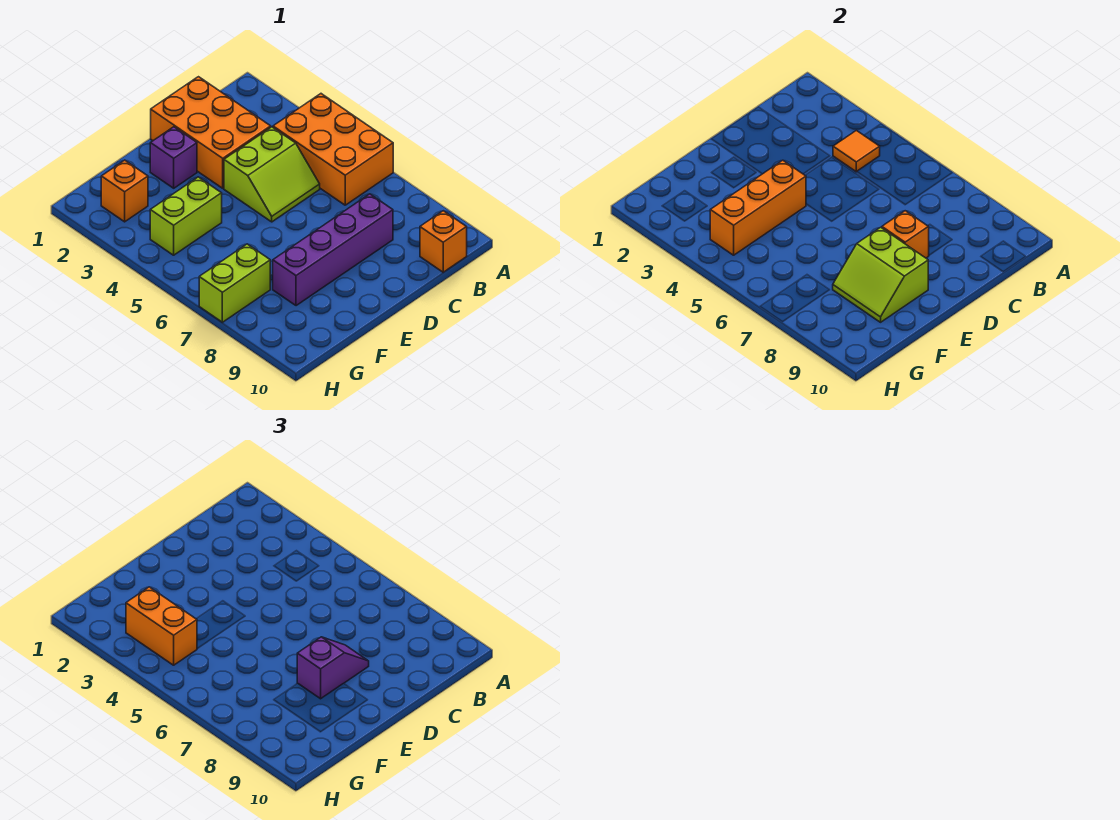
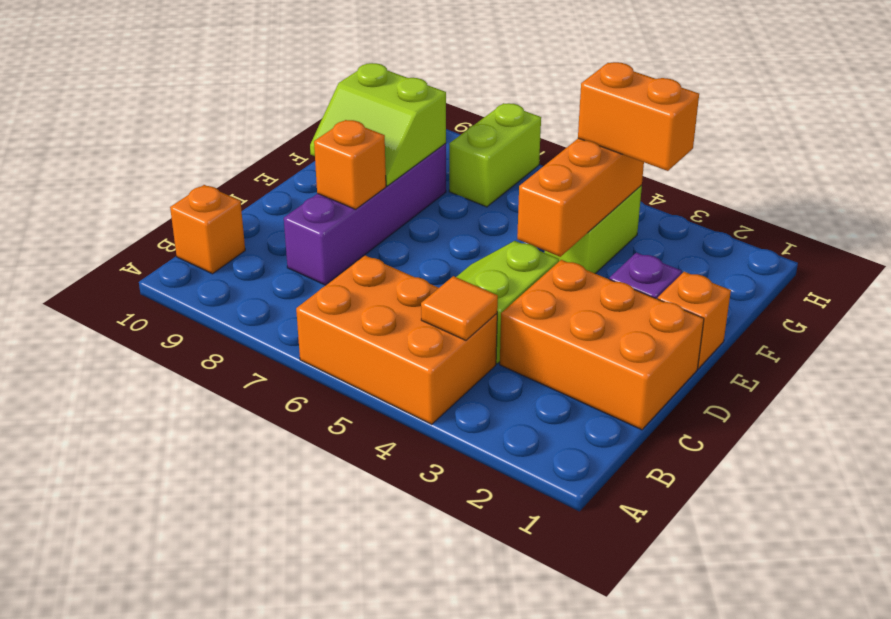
purple 1x2 slope [297,637,369,699] -> none
lime 2x2 slope [833,227,928,322] -> lime 2x2 slope turned to [310,63,446,186]
orange 1x1 brick [101,160,148,222] -> orange 1x1 brick moved to [658,272,731,369]

